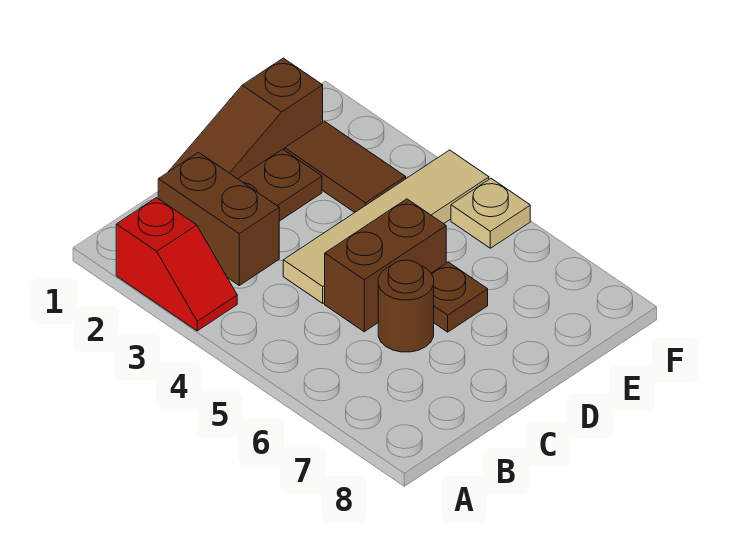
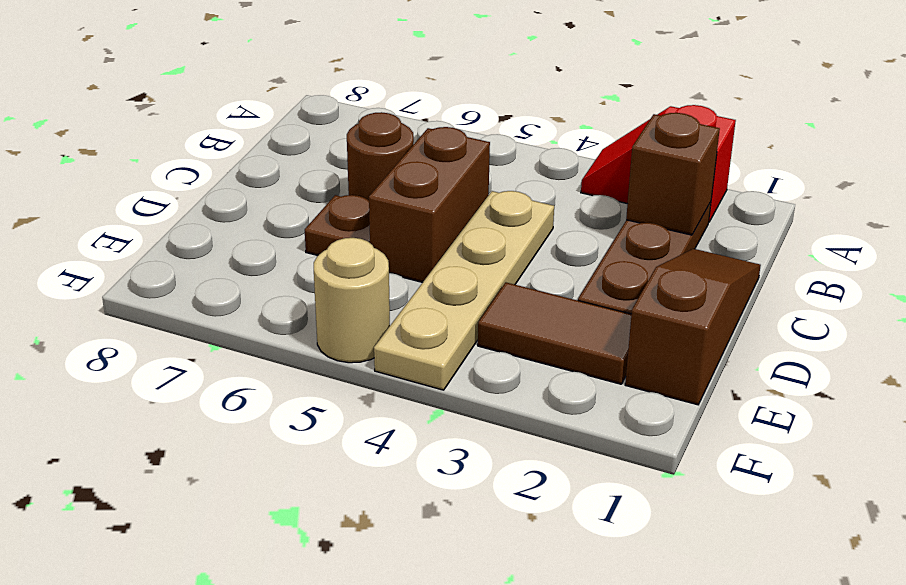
brown 1x2 brick [158,152,279,285] -> brown 1x1 brick [626,113,720,235]
tan 1x4 tile [283,150,489,303] -> tan 1x4 plate [374,191,554,390]
tan 1x1 plate [451,179,530,248] -> tan 1x1 round brick [314,238,390,363]

